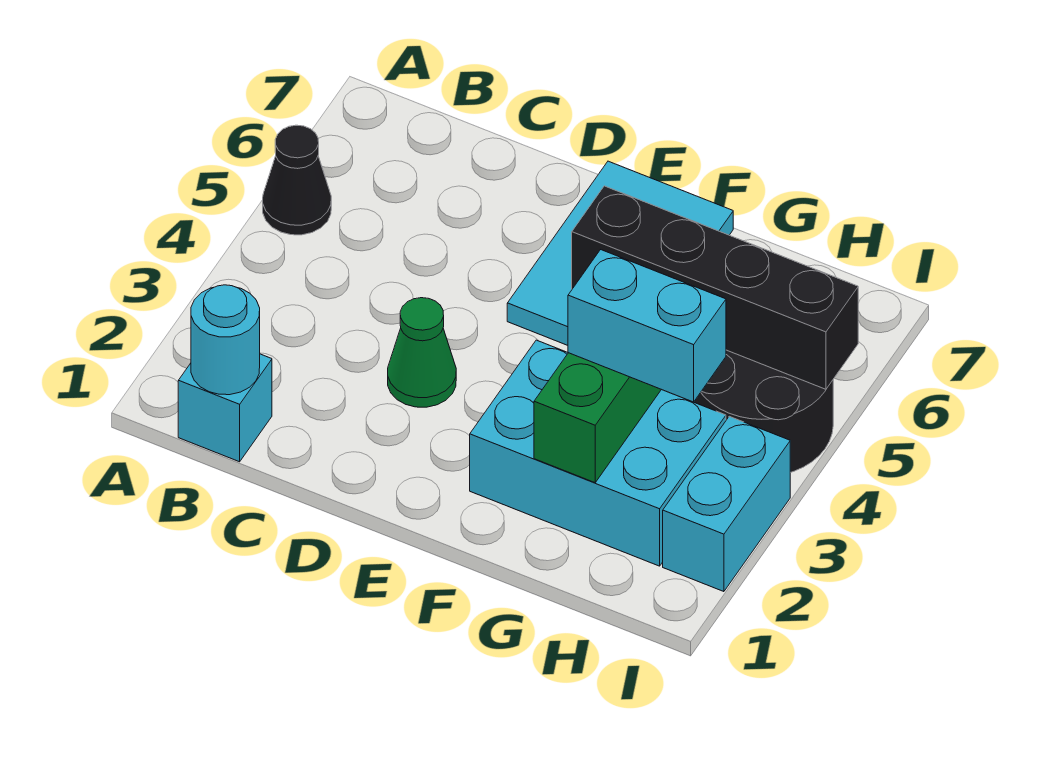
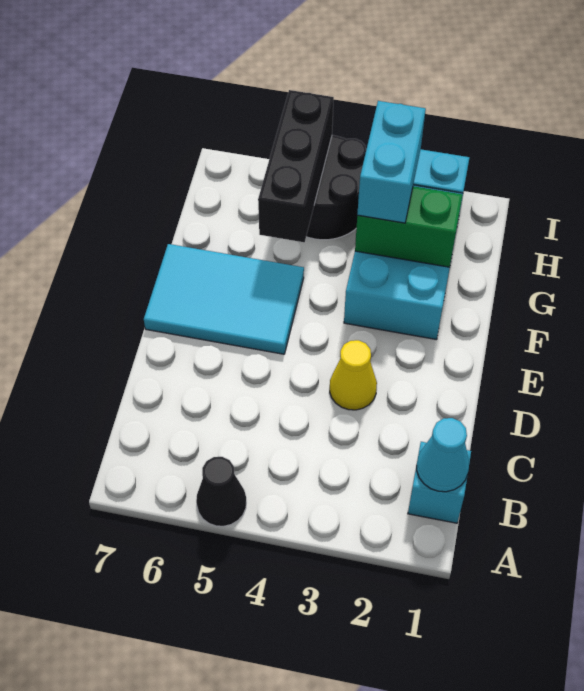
cyan 1x1 round brick [191,285,260,395] -> cyan 1x1 cone [417,418,469,492]
green 1x1 cone [388,298,456,407] -> yellow 1x1 cone [330,340,377,410]
black 1x4 brick [572,186,858,389] -> black 1x3 brick [258,90,334,242]

